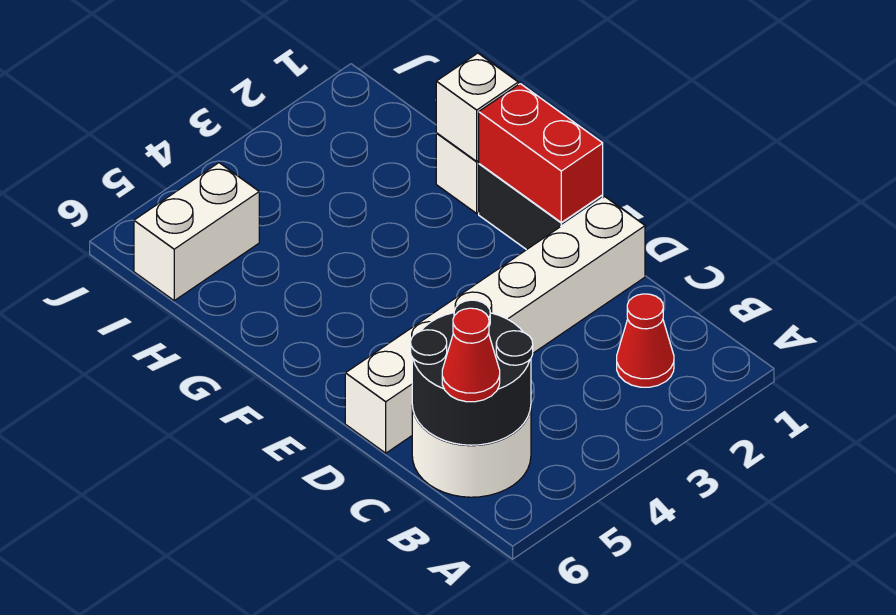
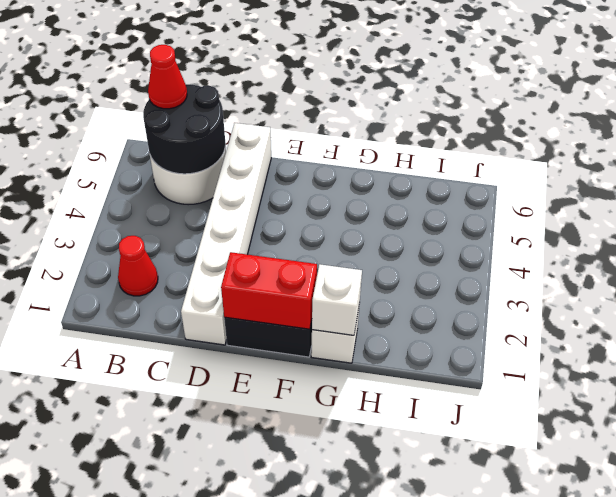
white 1x2 brick [134,163,259,301] -> none

